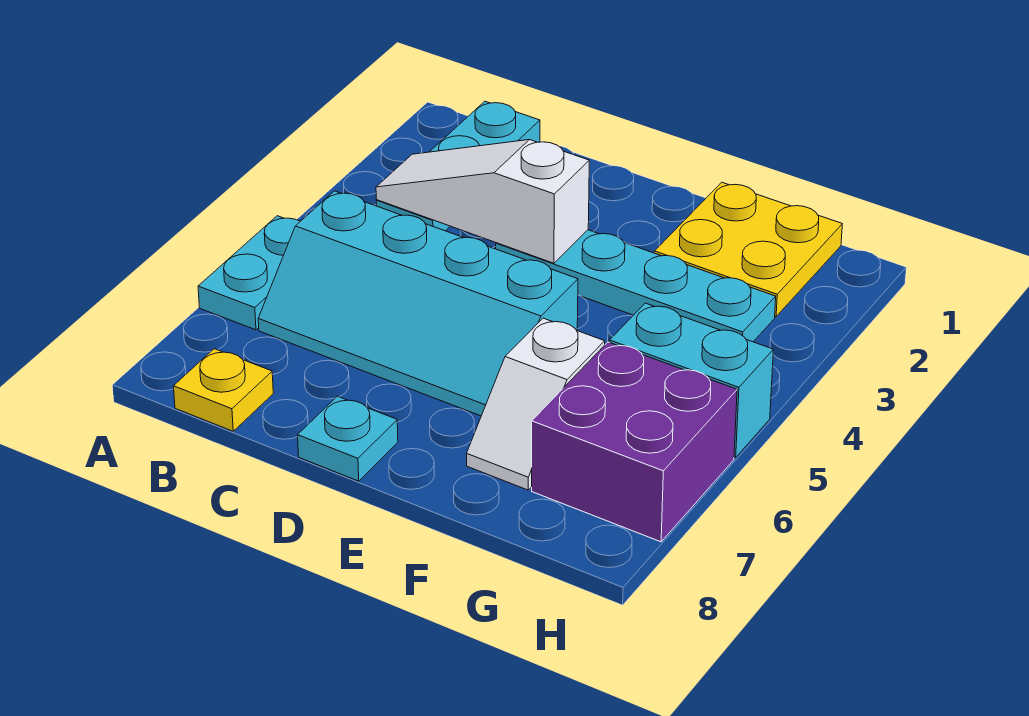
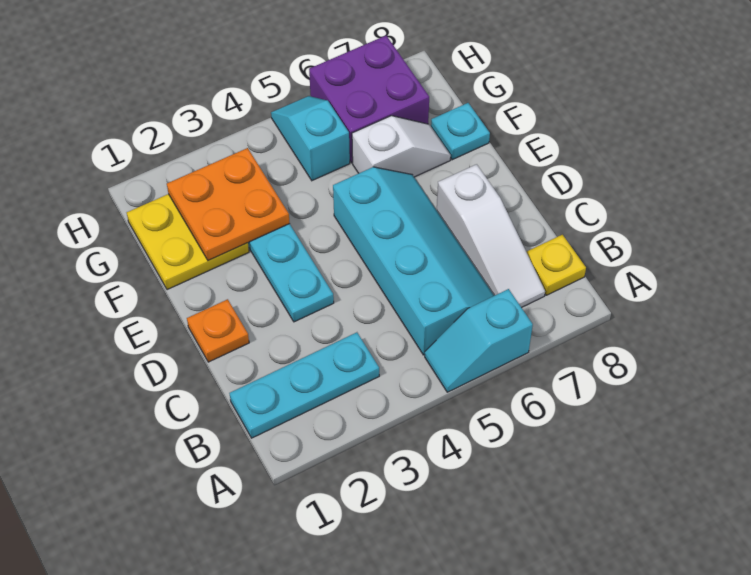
cyan 1x2 plate [198,216,300,330] -> cyan 1x2 slope [425,289,533,392]
white 1x3 slope [376,140,589,263] -> white 1x3 slope moved to [437,164,545,308]
none -> orange 1x1 plate [187,299,249,362]
cyan 1x1 plate [298,396,398,481] -> cyan 1x1 plate moved to [431,103,490,160]
none -> orange 2x2 plate [167,148,290,261]
cyan 1x2 brick [610,303,773,458] -> cyan 1x2 slope [271,96,350,181]

